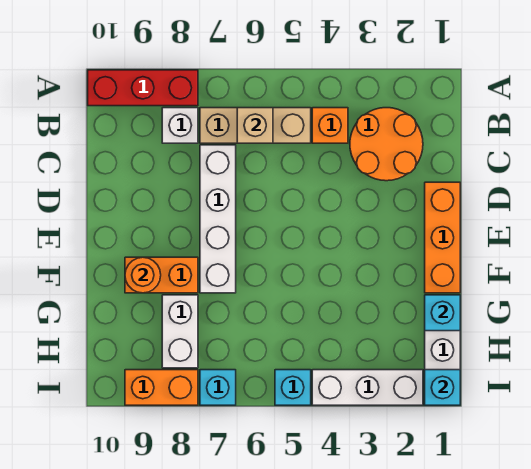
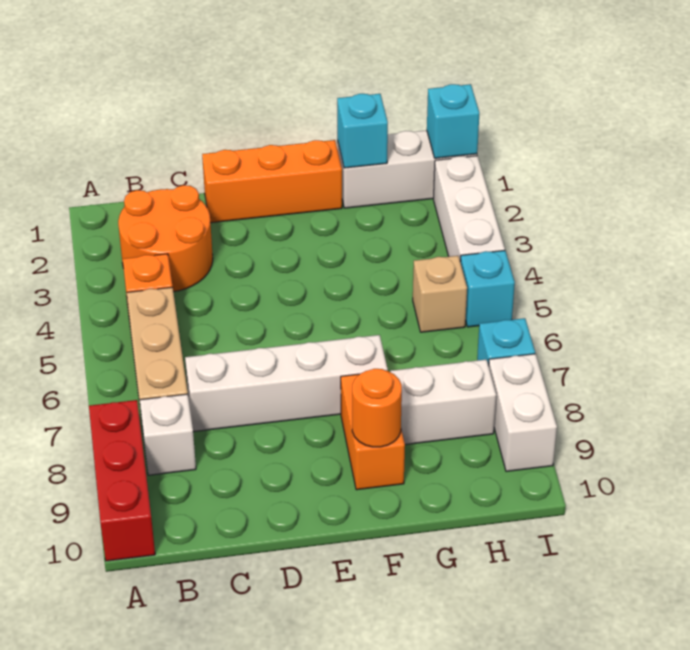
tan 1x1 brick [237,108,273,143] -> tan 1x1 brick moved to [413,256,467,332]
orange 1x2 brick [125,370,198,405] -> white 1x2 brick [489,354,557,471]

